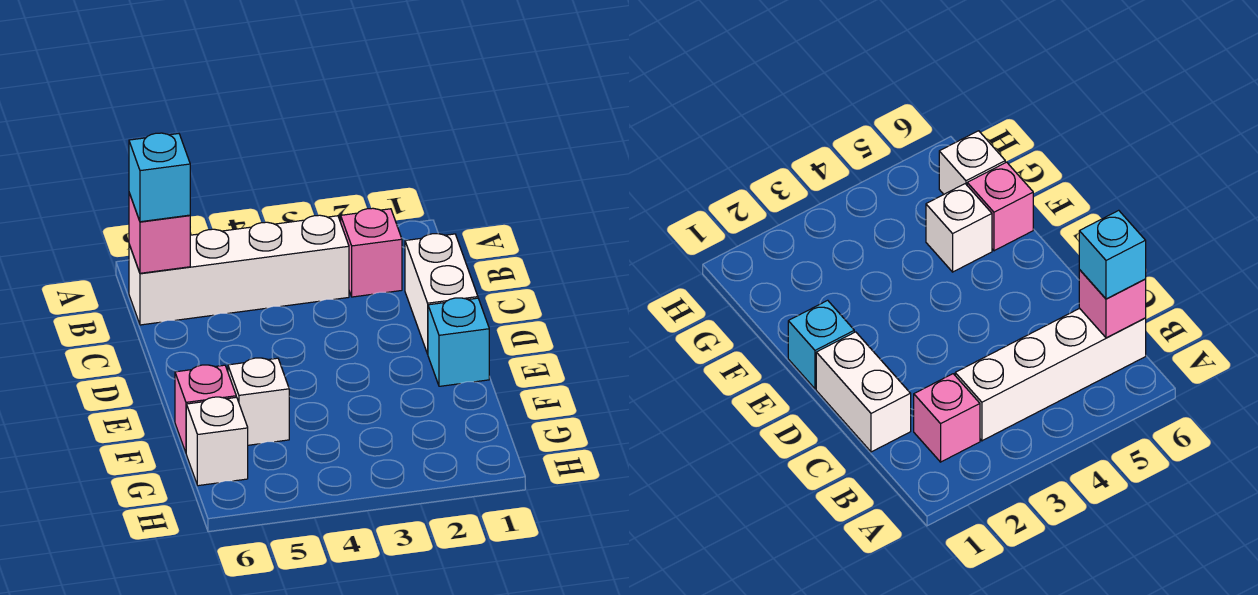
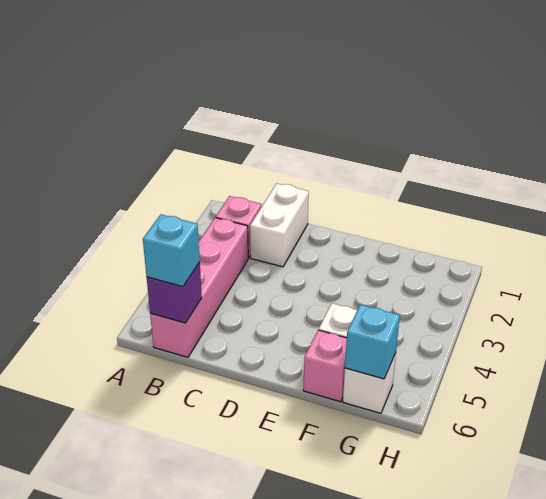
white 1x4 brick [129,215,349,325] -> pink 1x4 brick [150,218,248,357]
pink 1x1 brick [129,193,190,273] -> purple 1x1 brick [147,263,202,323]
white 1x2 brick [405,234,478,354] -> white 1x2 brick turned to [250,184,309,267]
cyan 1x1 brick [428,298,489,386] -> cyan 1x1 brick moved to [345,304,400,379]

